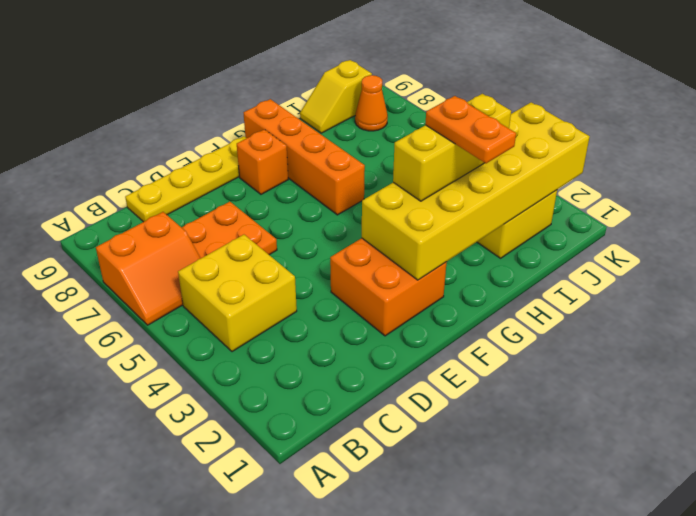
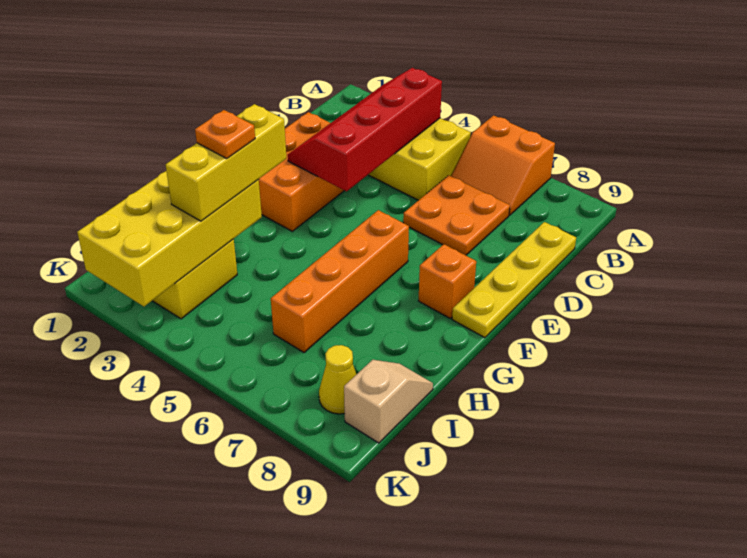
orange 2x2 slope [96,212,201,325] -> orange 2x2 slope turned to [451,115,555,215]
none -> red 2x4 slope [288,68,442,191]
orange 2x2 brick [330,238,447,336] -> orange 2x3 brick [259,112,344,231]
yellow 2x6 brick [362,102,590,280] -> yellow 2x4 brick [77,171,262,306]
orange 1x4 brick [244,99,365,215] -> orange 1x4 brick turned to [271,210,409,353]
orange 1x2 plate [425,96,516,163] -> orange 1x1 plate [195,110,255,158]
yellow 1x2 slope [300,60,372,133] -> tan 1x2 slope [344,360,433,443]
orange 1x1 cone [355,75,388,131] -> yellow 1x1 cone [319,345,357,414]

